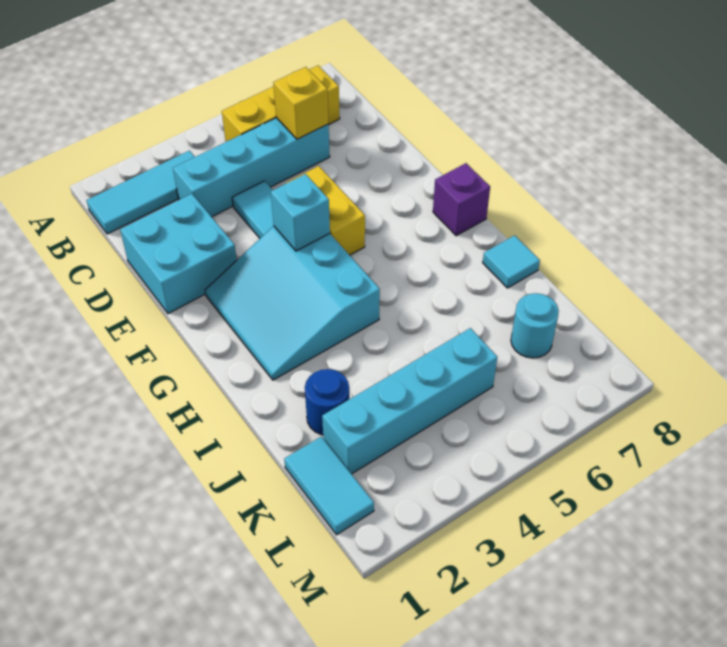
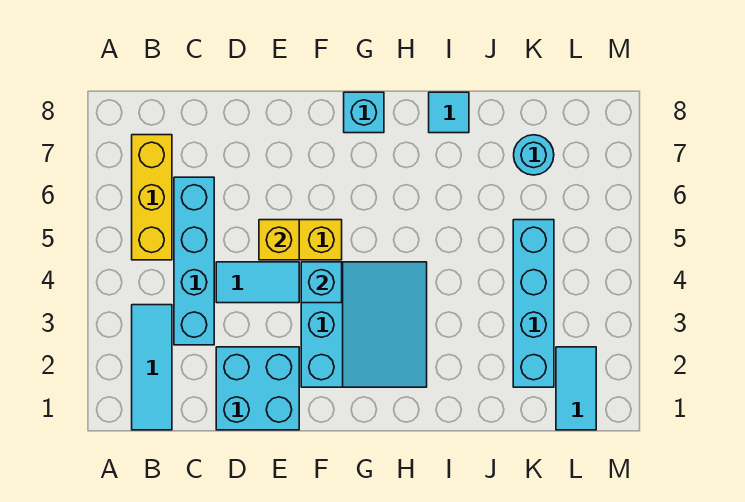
yellow 1x1 brick [273,67,329,139] -> yellow 1x1 brick moved to [259,220,299,260]
cyan 3x3 slope [205,226,380,380] -> cyan 3x3 slope turned to [301,262,427,387]
purple 1x1 brick [433,163,490,236] -> cyan 1x1 brick [344,92,384,133]
blue 1x1 round brick [305,369,349,435] -> none
cyan 1x2 tile [284,437,374,535] -> cyan 1x2 tile turned to [556,347,596,430]

